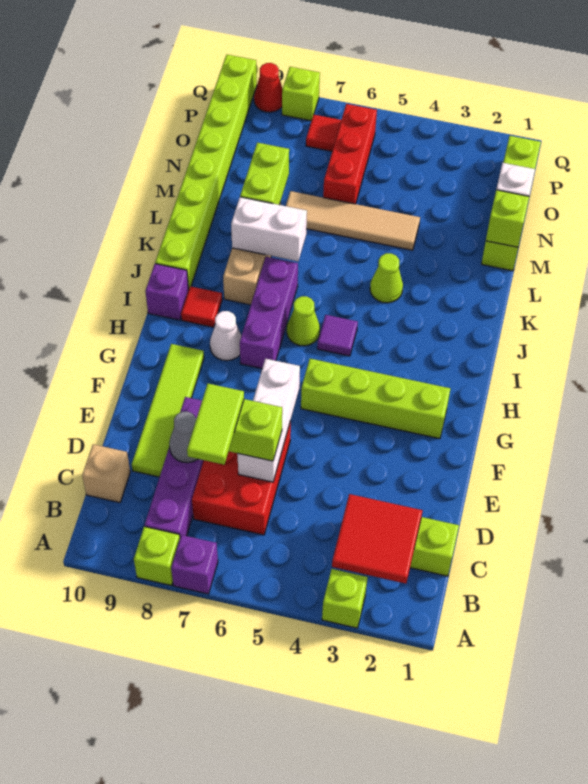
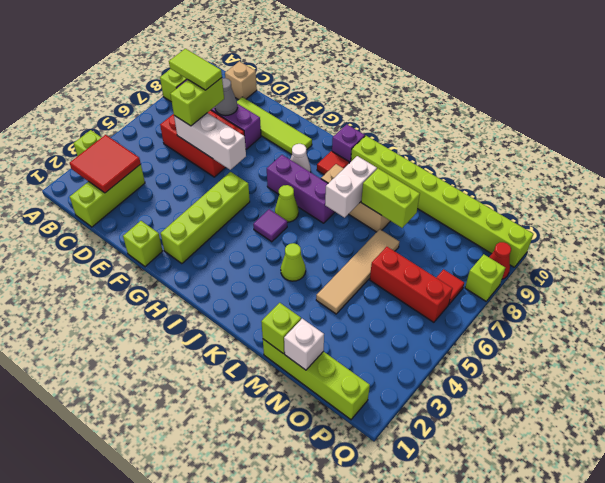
purple 1x1 brick [171,535,218,594] -> none
none -> lime 1x1 brick [123,221,162,267]

